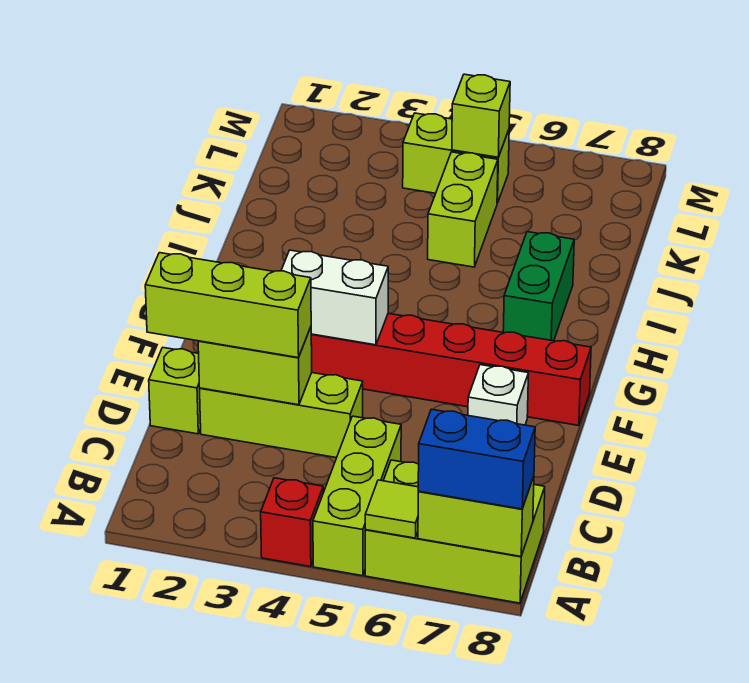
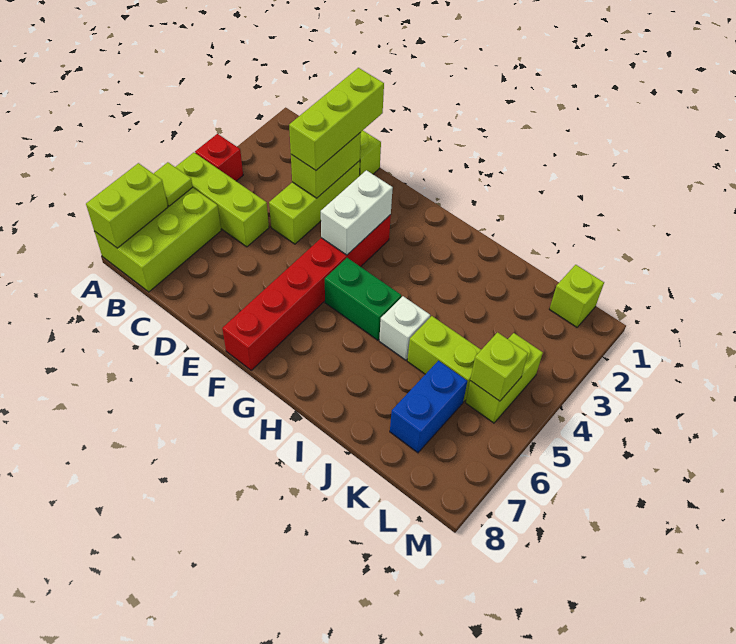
blue 1x2 brick [418,409,535,509] -> blue 1x2 brick moved to [390,361,467,453]
white 1x1 brick [468,365,528,425] -> white 1x1 brick moved to [379,296,430,360]
green 1x2 brick [503,232,574,341] -> green 1x2 brick moved to [325,258,401,340]
none -> lime 1x1 brick [549,265,604,327]

